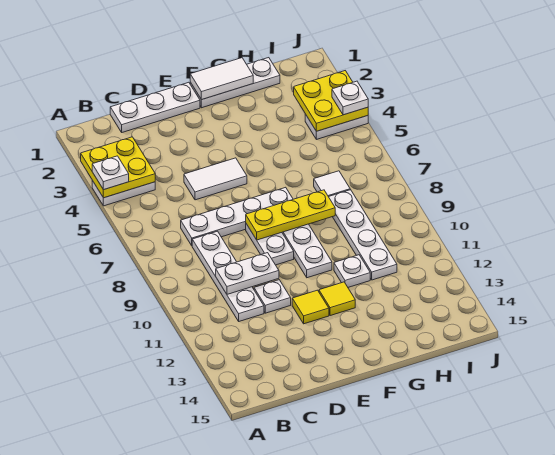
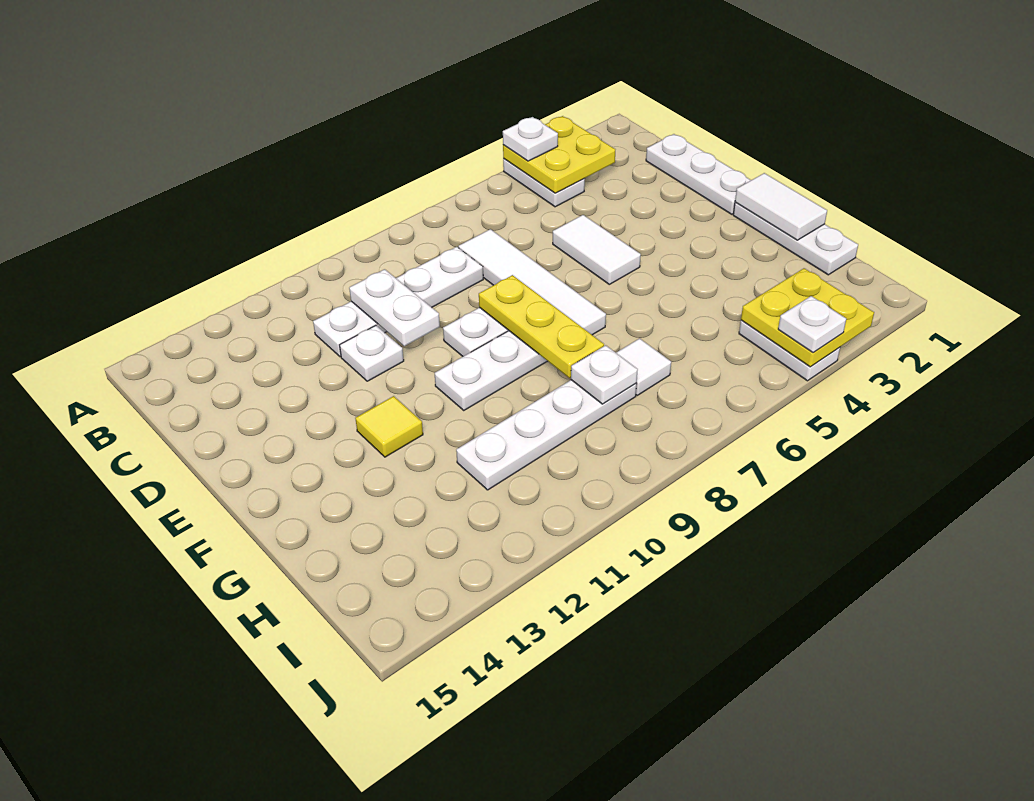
white 1x4 plate [181,187,293,246] -> white 1x4 tile [458,229,606,335]
yellow 1x1 tile [292,290,329,324] -> none
white 1x1 plate [334,255,370,287] -> white 1x1 plate moved to [571,345,638,404]

